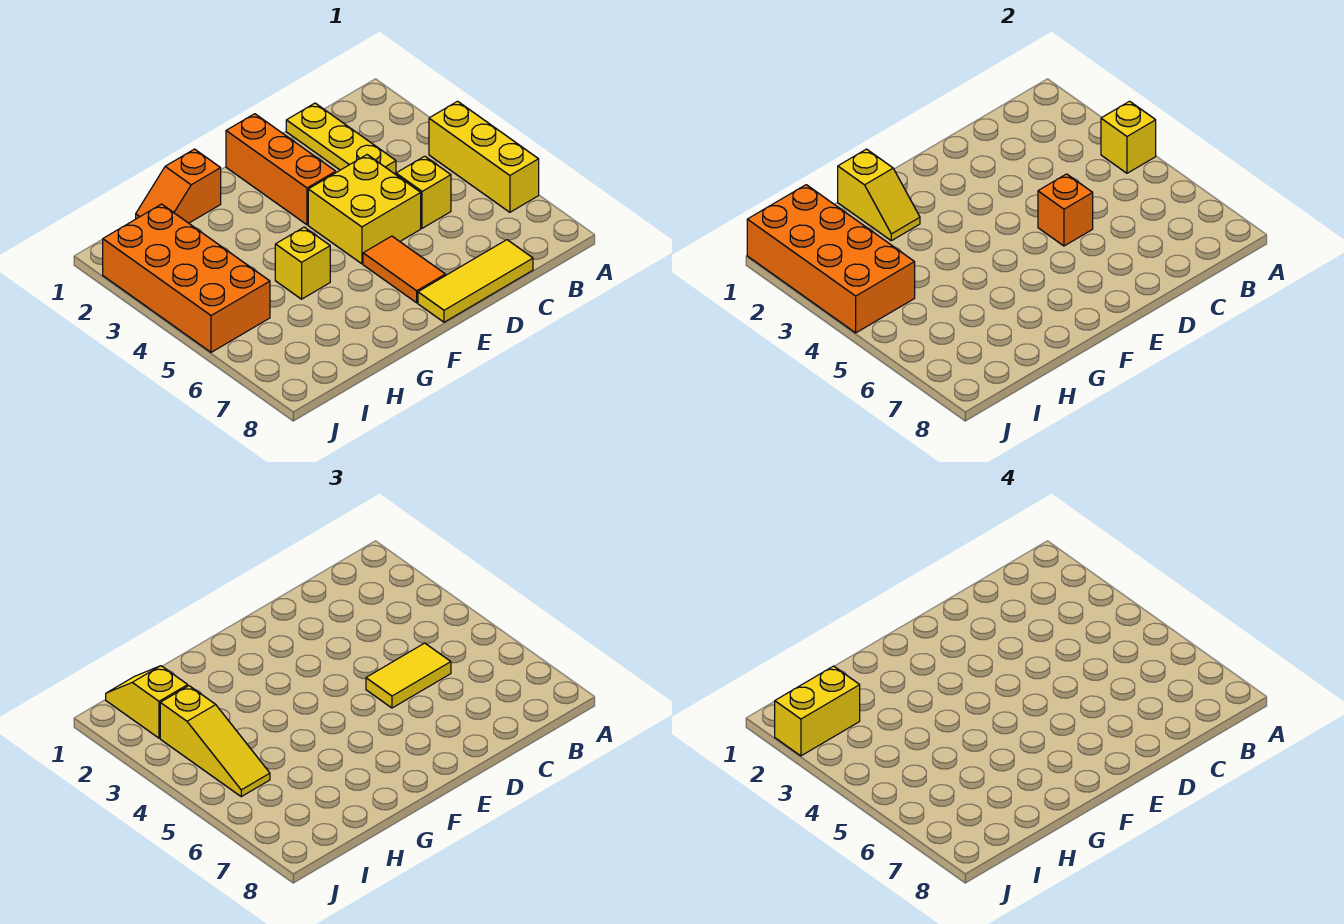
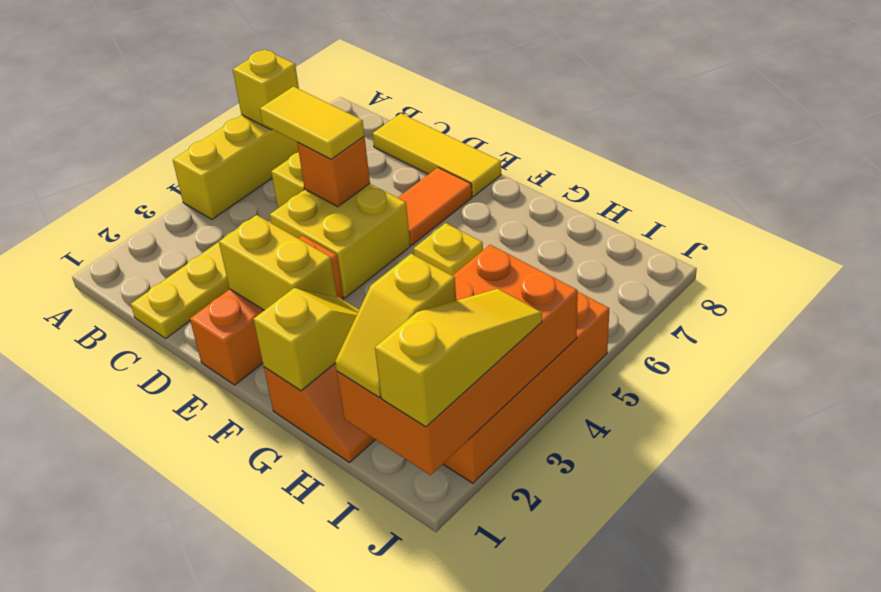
yellow 1x1 brick [1101,101,1156,173] -> yellow 1x1 brick moved to [233,49,299,130]
yellow 1x2 brick [775,666,860,756] -> yellow 1x2 brick moved to [219,215,337,310]
yellow 1x3 slope [160,686,270,797] -> yellow 1x3 slope moved to [375,289,542,427]

